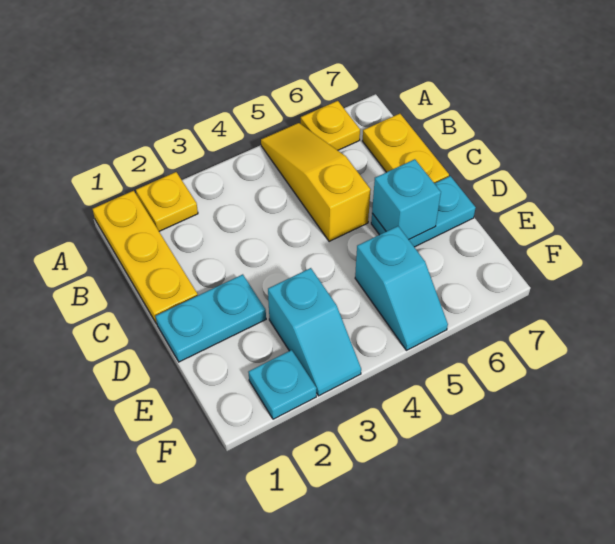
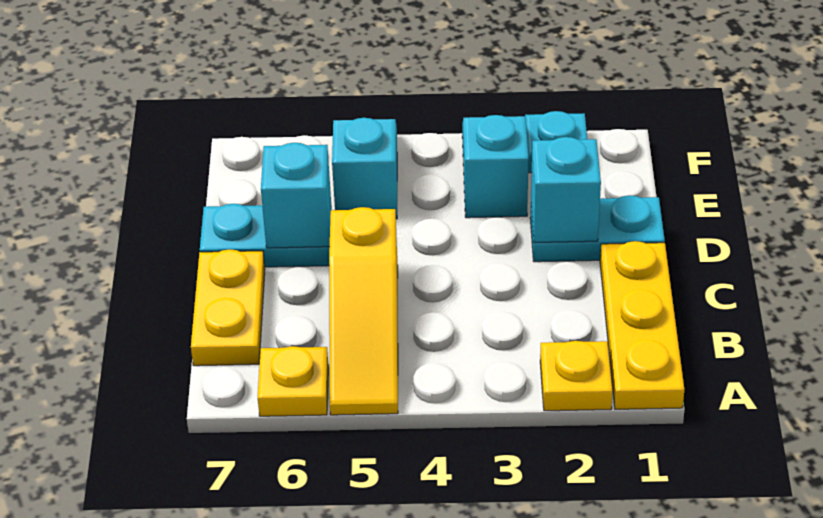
none -> cyan 1x1 brick [531,137,601,243]

